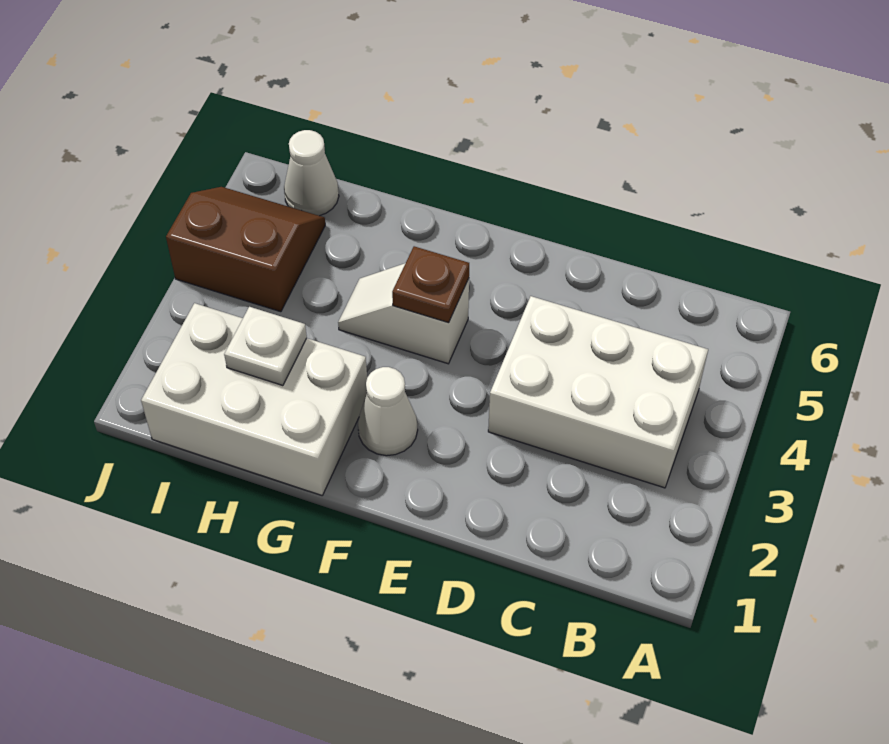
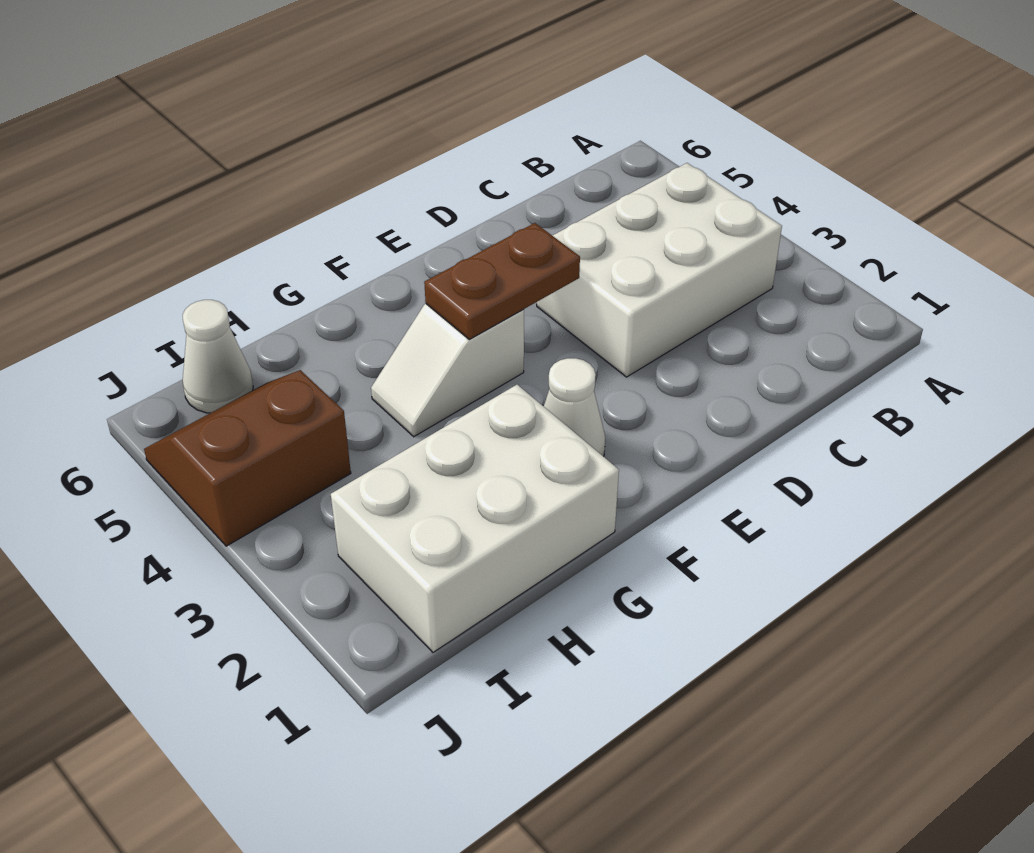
brown 1x1 plate [392,246,469,323] -> brown 1x2 plate [424,223,580,339]
white 1x1 plate [224,307,307,386] -> none

